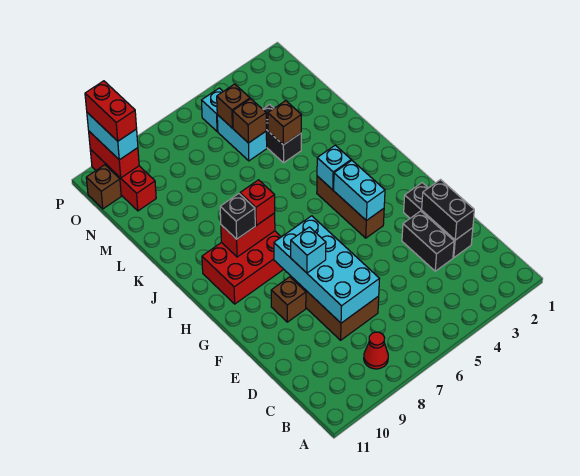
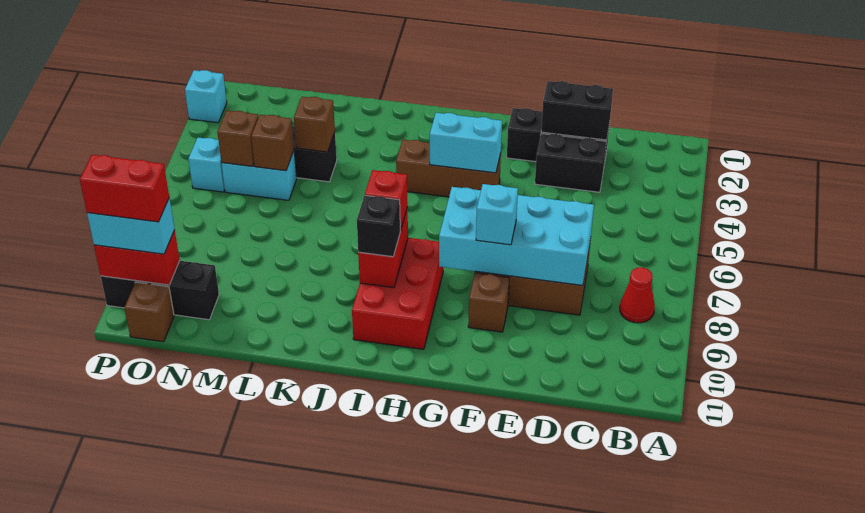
cyan 1x1 brick [317,145,351,190] -> cyan 1x1 brick moved to [185,70,227,123]
red 1x3 brick [90,149,156,211] -> black 1x3 brick [101,261,219,320]

